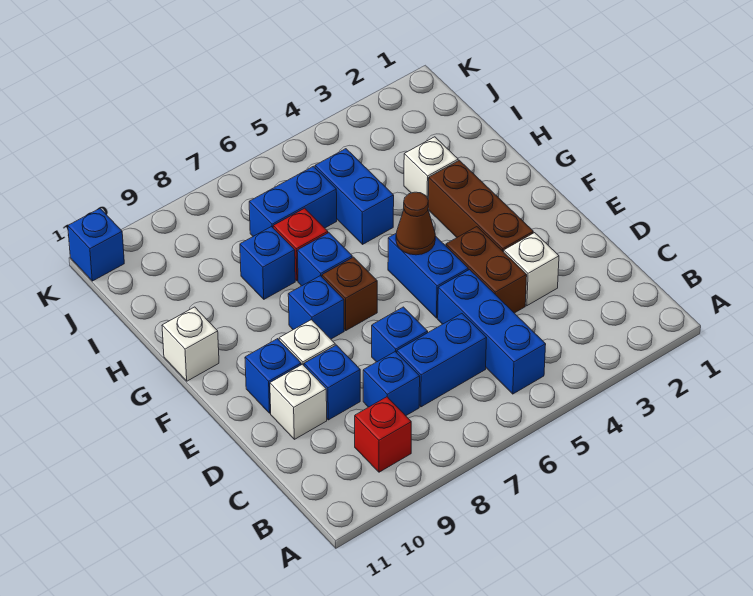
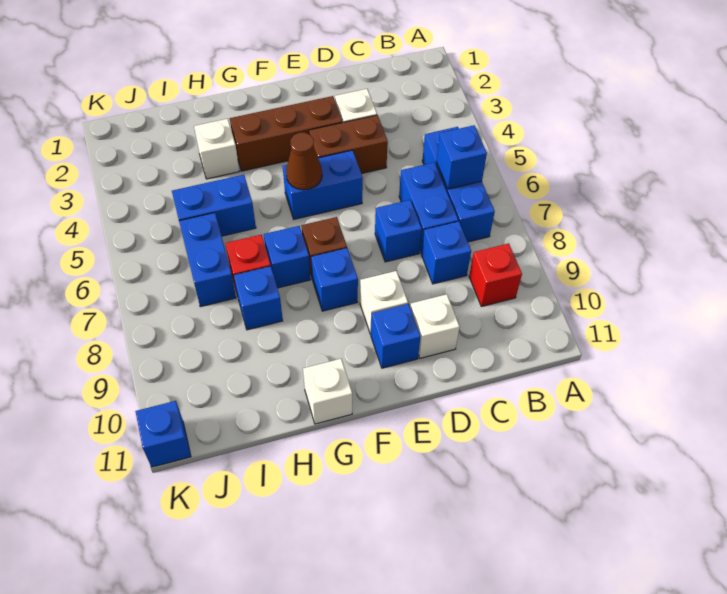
blue 1x3 brick [438,270,546,394] -> blue 1x3 brick turned to [422,127,495,242]
blue 1x1 brick [304,345,360,420] -> blue 1x1 brick moved to [437,125,487,189]

